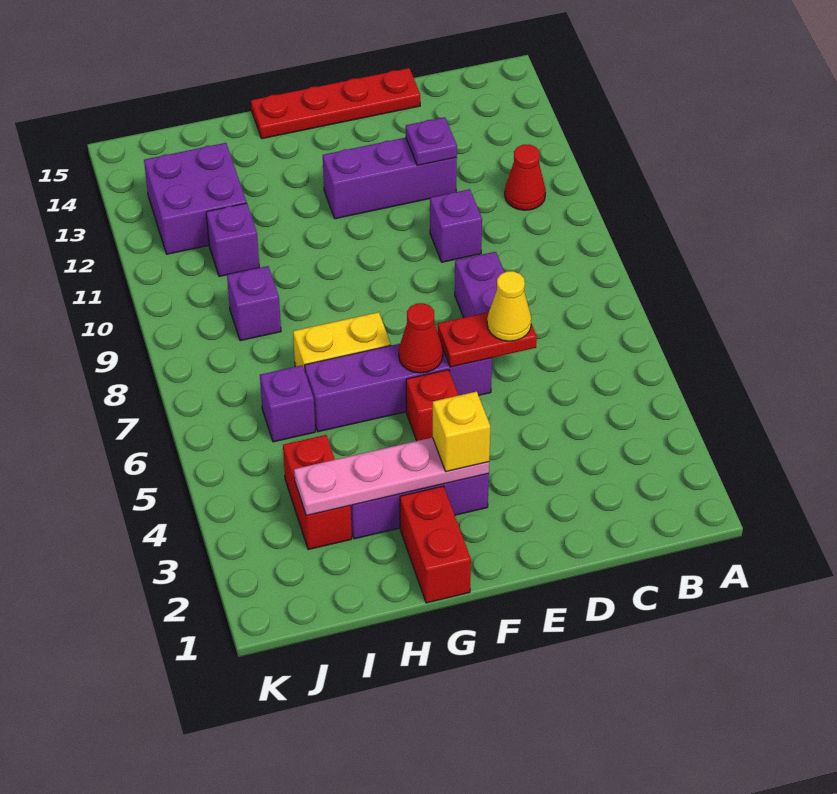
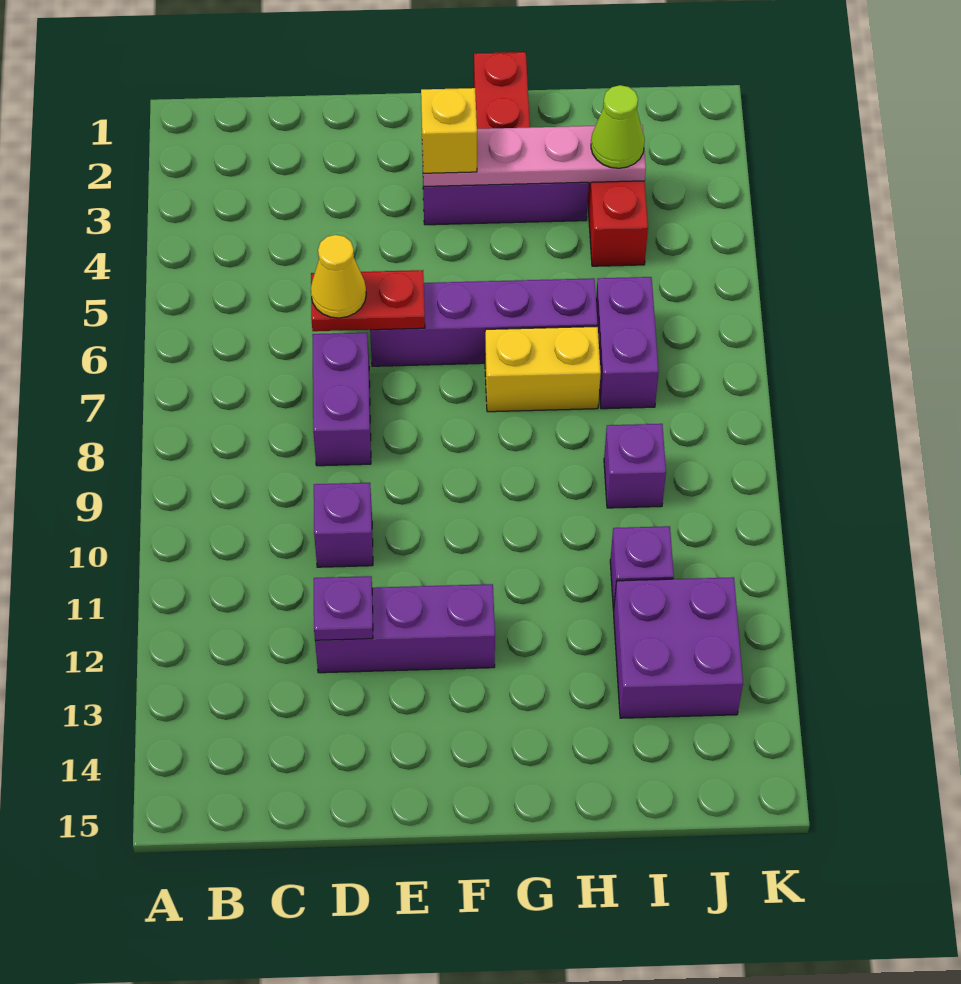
red 1x1 cone [505,144,546,210] -> none
red 1x4 plate [251,68,420,139] -> none
red 1x1 brick [406,370,459,441] -> none
red 1x1 cone [399,303,443,373] -> none
none -> lime 1x1 cone [591,85,645,168]
purple 1x1 brick [260,365,315,442] -> purple 1x2 brick [596,277,659,409]

